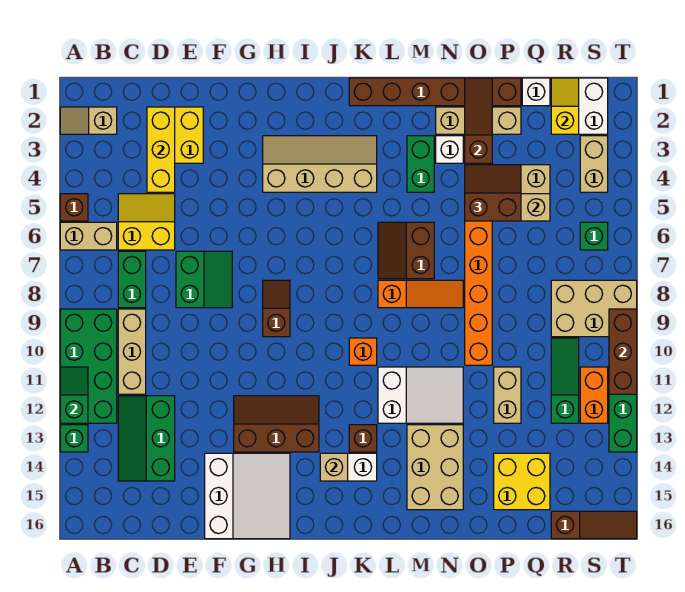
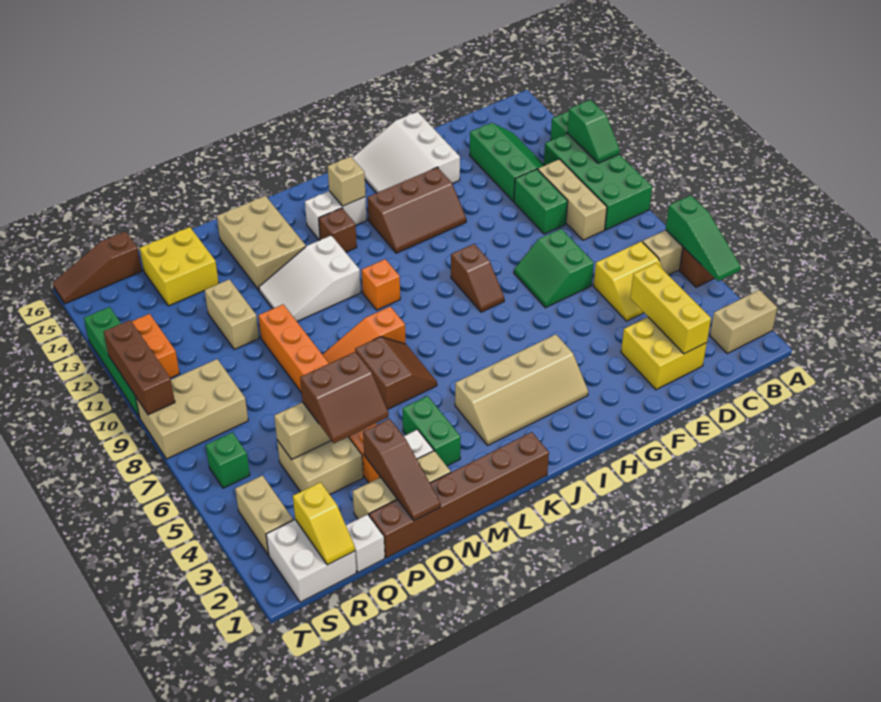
tan 1x2 slope [60,107,117,134] -> tan 1x2 brick [710,290,777,353]
green 1x2 brick [118,251,146,308] -> green 1x2 brick moved to [514,169,568,234]
green 1x3 slope [551,338,579,423] -> green 1x3 slope moved to [666,195,741,281]

